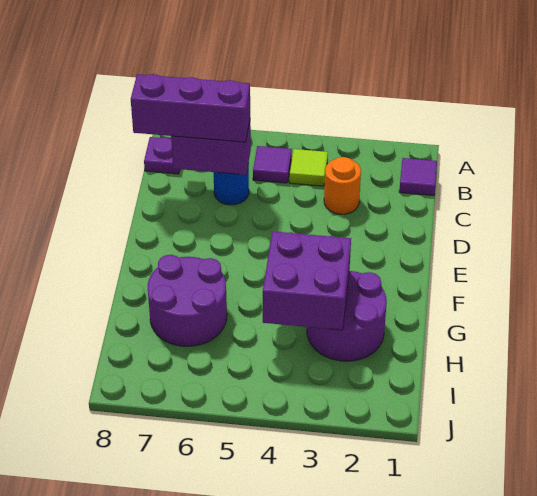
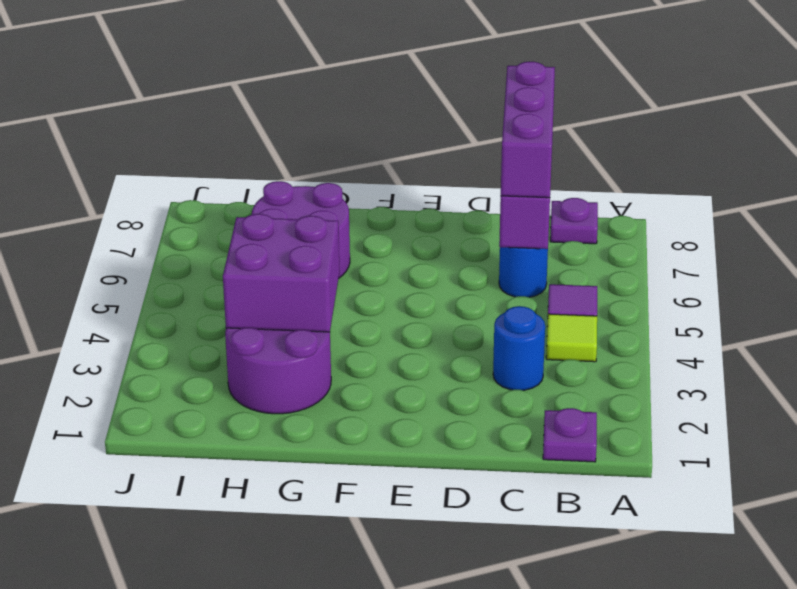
purple 1x1 tile [399,158,437,196] -> purple 1x1 plate [543,408,597,462]
orange 1x1 round brick [324,157,361,214] -> blue 1x1 round brick [493,306,545,390]

